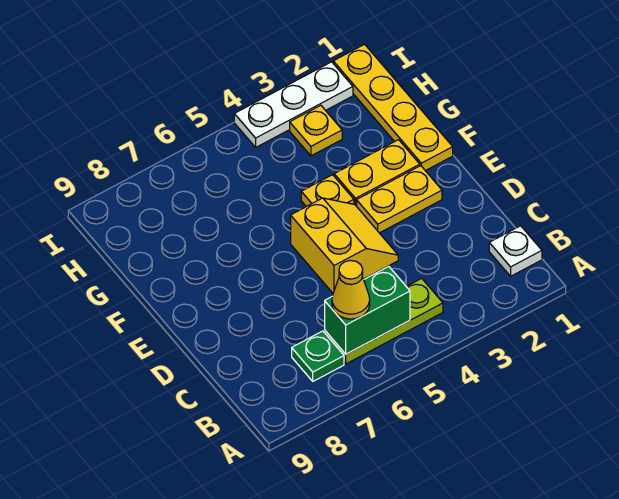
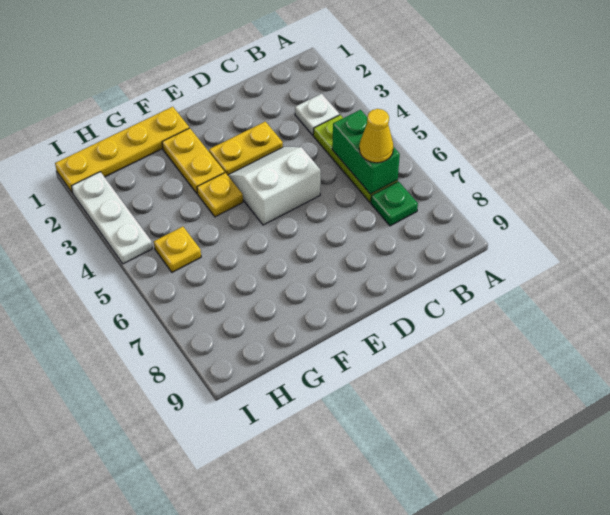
white 1x1 plate [489,226,542,276] -> white 1x1 plate moved to [295,94,339,135]
yellow 2x2 slope [291,198,398,293] -> white 2x2 slope [228,147,321,225]
yellow 1x2 plate [357,166,442,233] -> yellow 1x2 plate turned to [209,122,283,175]
yellow 1x1 plate [290,105,342,156] -> yellow 1x1 plate moved to [154,227,201,272]

